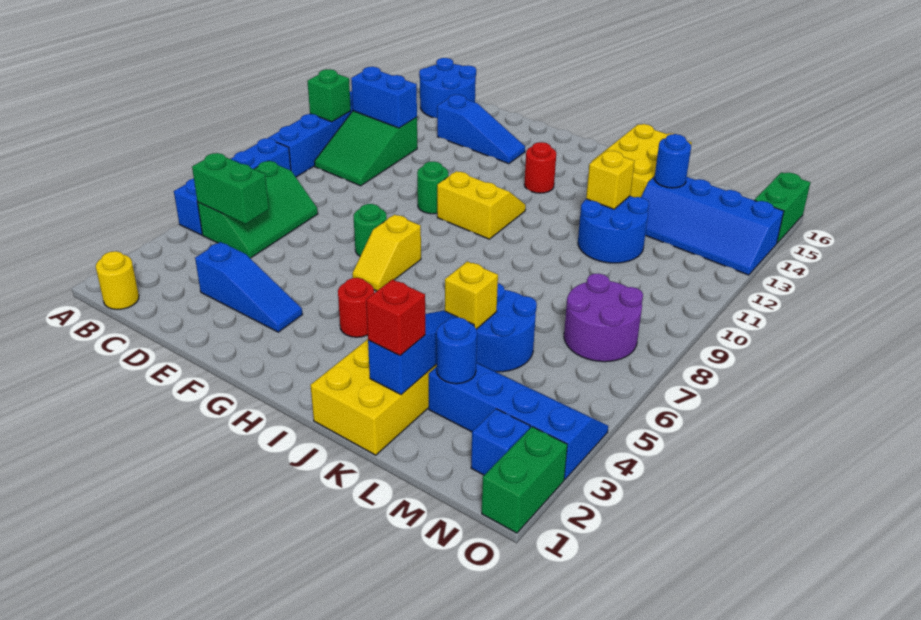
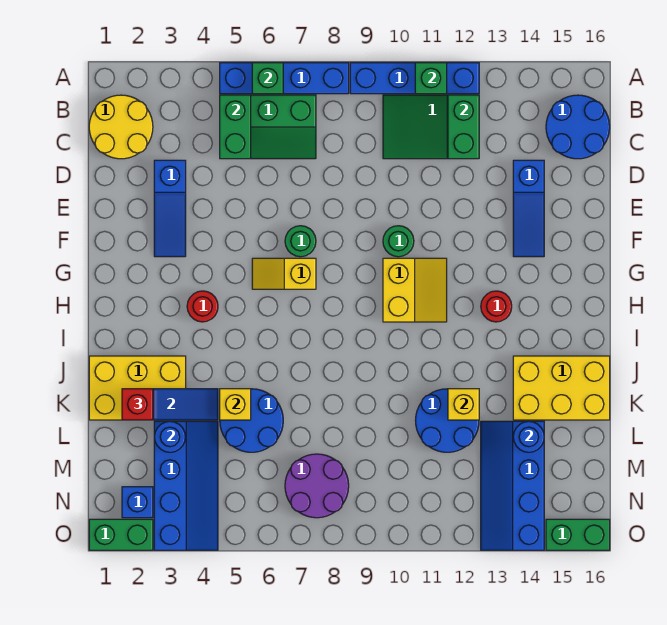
none -> green 1x1 brick [252,63,283,94]
yellow 1x1 round brick [96,251,139,310] -> yellow 2x2 round brick [89,95,153,159]
blue 1x2 brick [351,67,417,128] -> green 1x2 brick [448,95,479,159]

